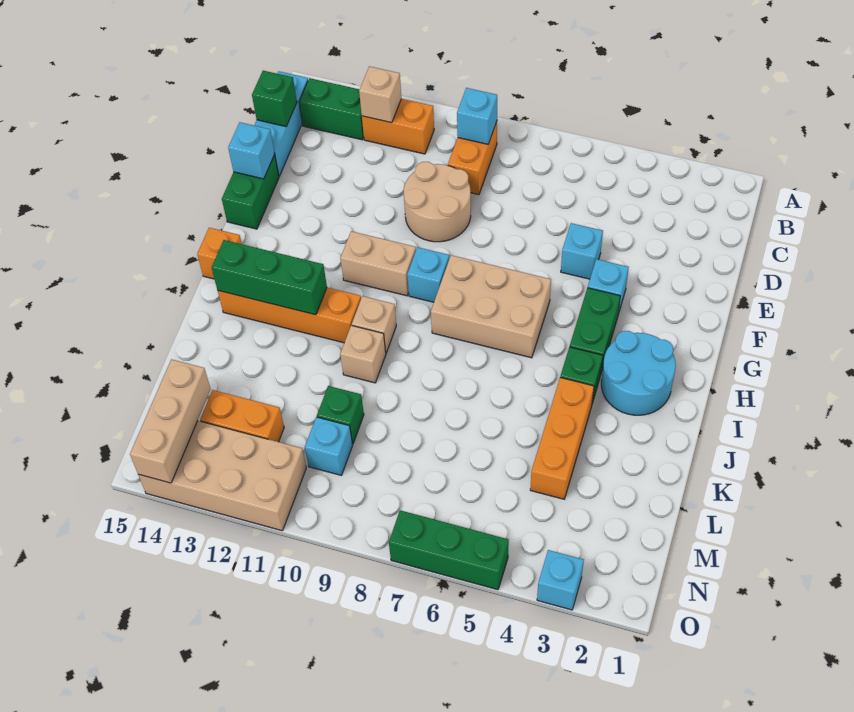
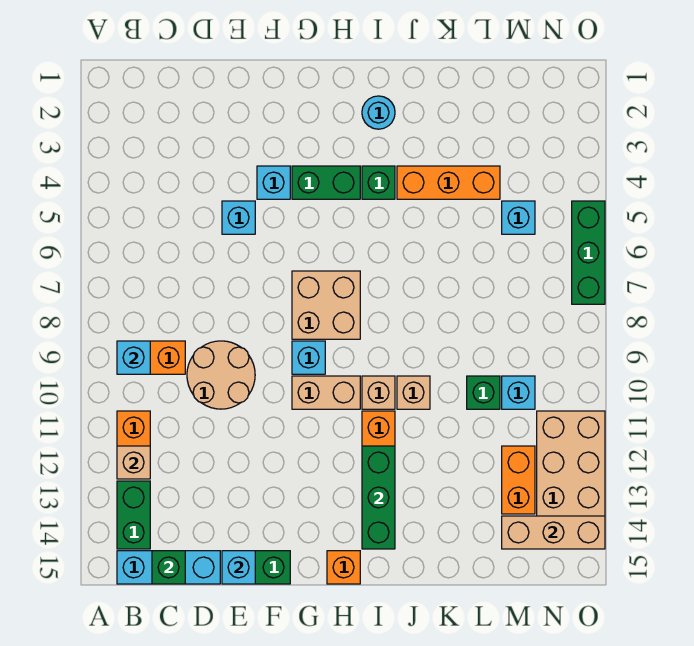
tan 2x3 brick [431,255,551,358] -> tan 2x2 brick [292,271,360,339]
tan 1x2 brick [341,231,416,296] -> tan 1x2 brick turned to [292,376,360,409]
cyan 2x2 round brick [601,331,676,415] -> cyan 1x1 round brick [362,96,395,129]
cyan 1x1 brick [537,550,584,610] -> cyan 1x1 brick moved to [502,201,535,234]

